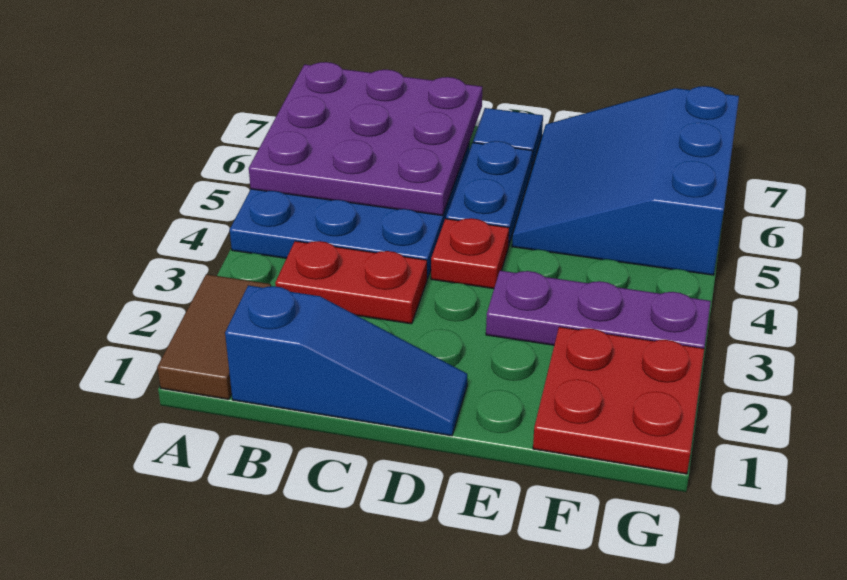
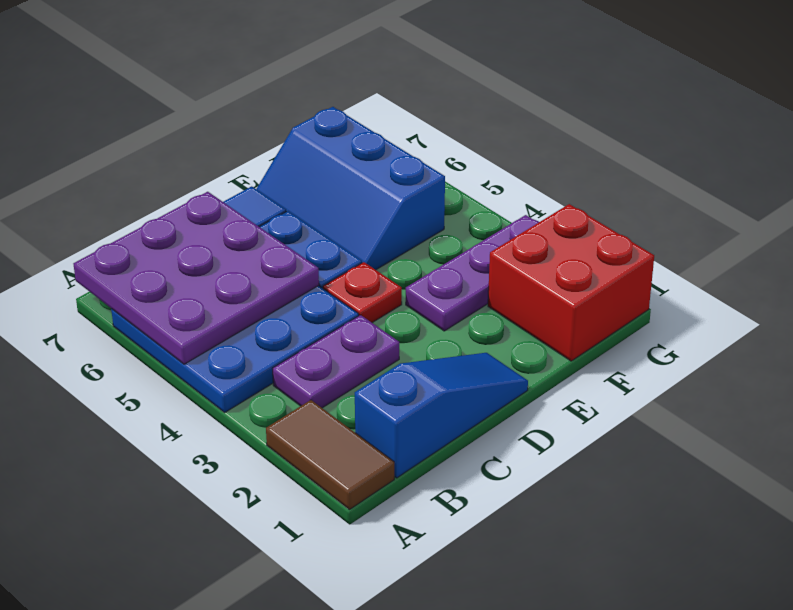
red 1x2 plate [275,241,427,324] -> purple 1x2 plate [273,315,399,408]
blue 3x3 slope [512,86,739,275] -> blue 2x3 slope [257,107,445,270]
red 2x2 plate [533,327,704,474] -> red 2x2 brick [488,204,654,361]

